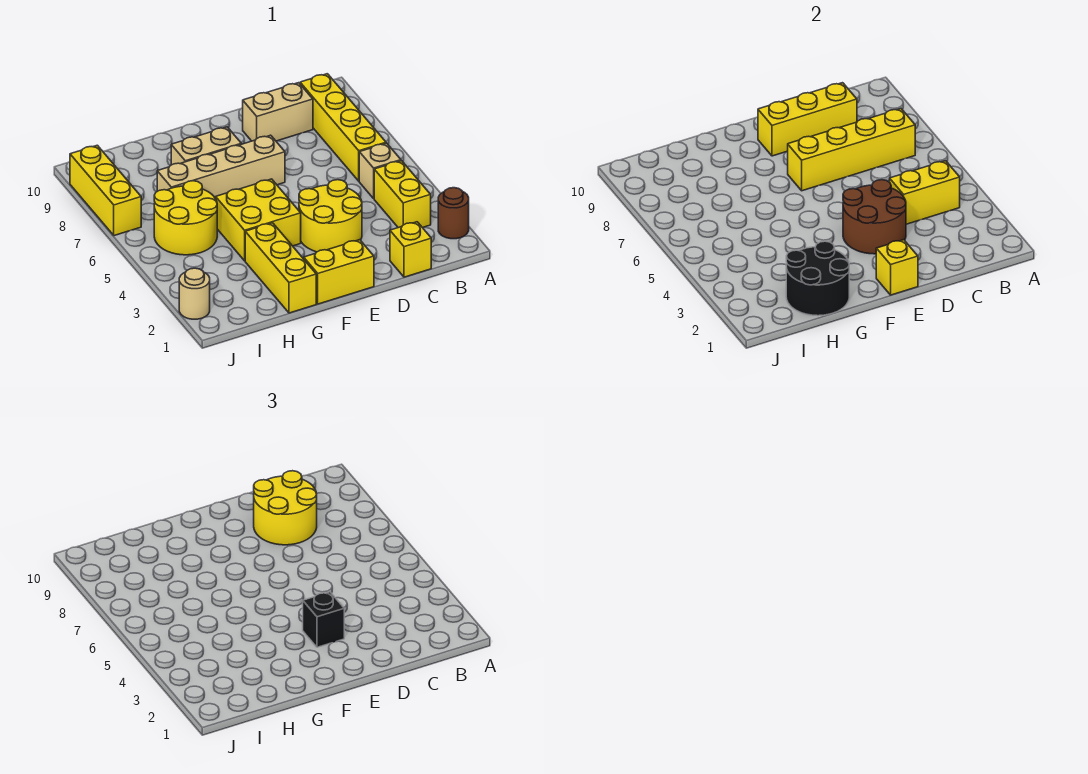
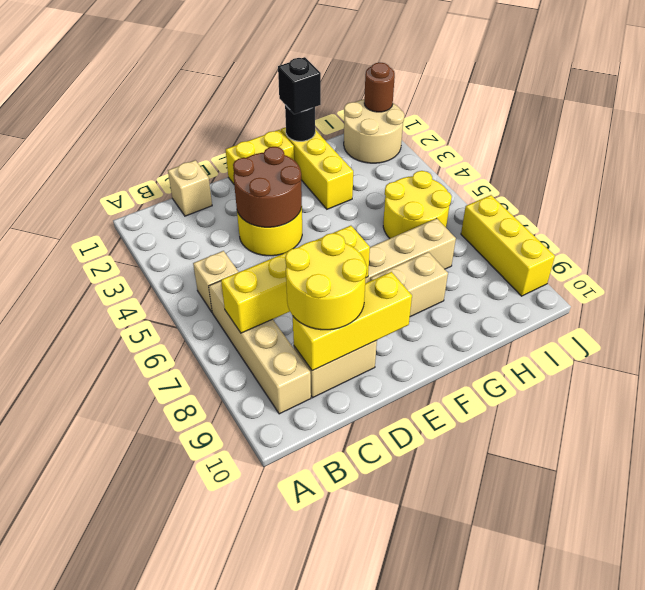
brown 1x1 round brick [438,188,469,239] -> brown 1x1 round brick moved to [364,63,395,112]
yellow 1x2 brick [374,161,431,228] -> none
yellow 1x2 brick [890,161,960,224] -> none
yellow 1x4 brick [300,74,386,181] -> tan 1x4 brick [209,281,311,414]
yellow 1x1 brick [390,222,431,277] -> tan 1x1 brick [168,160,212,216]
yellow 1x1 brick [876,240,918,295] -> none
black 1x1 brick [303,592,344,647] -> black 1x1 brick moved to [278,57,321,114]
yellow 2x2 brick [216,179,301,261] -> none
black 2x2 round brick [786,241,849,316] -> black 1x1 round brick [285,105,315,141]
tan 1x1 round brick [179,268,210,319] -> tan 2x2 round brick [344,99,404,163]

